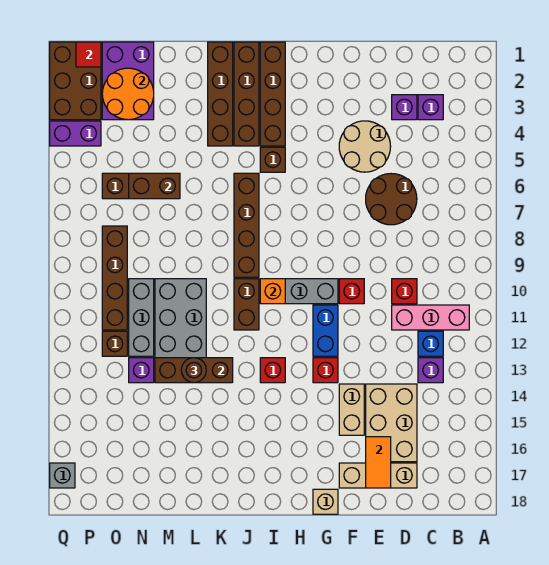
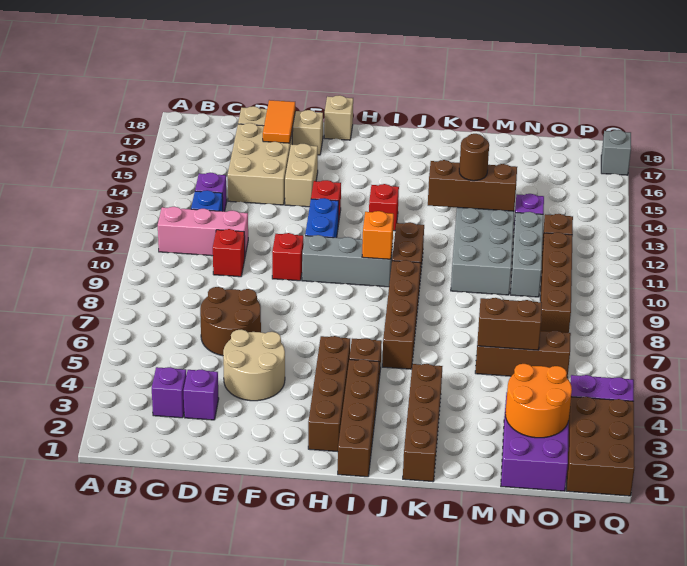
brown 1x4 brick [234,42,259,146] -> brown 1x4 brick moved to [308,336,350,452]
red 1x1 tile [76,42,101,67] -> none

